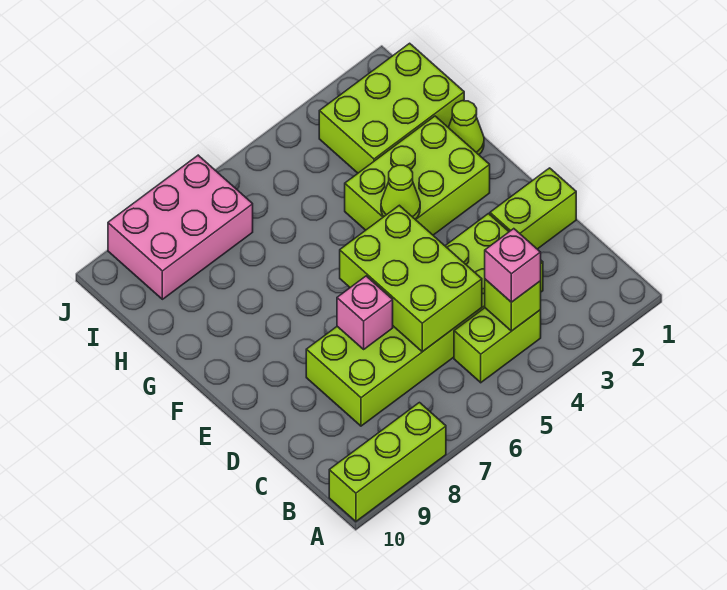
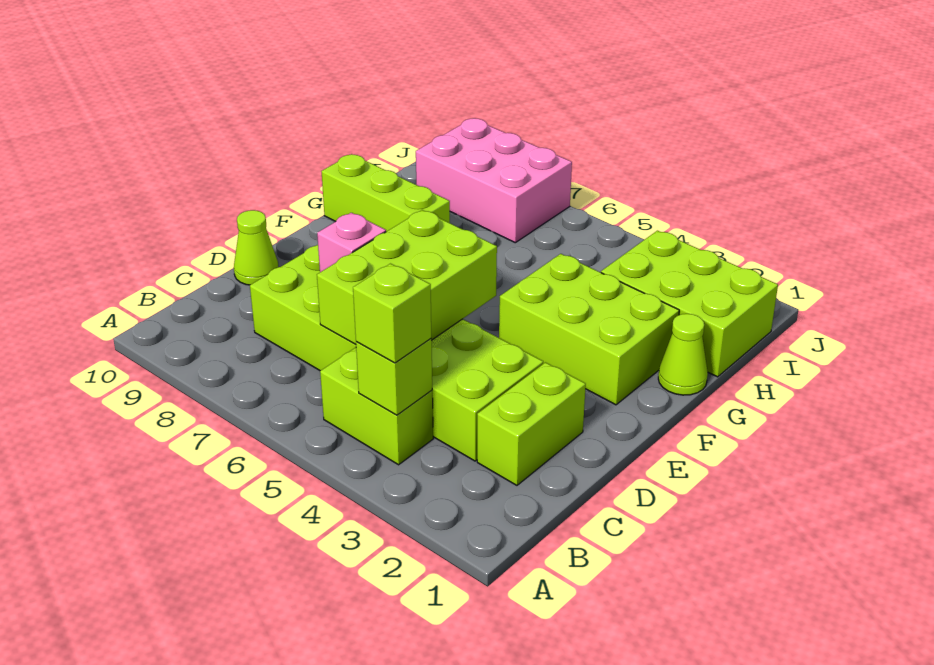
lime 1x3 brick [329,403,446,522] -> lime 1x3 brick moved to [322,154,450,232]
pink 1x1 brick [485,229,541,302] -> lime 1x1 brick [353,264,431,363]
lime 1x2 brick [490,168,576,249] -> lime 1x2 brick turned to [477,362,586,485]
lime 1x1 cone [381,165,420,219] -> lime 1x1 cone moved to [234,210,278,285]

